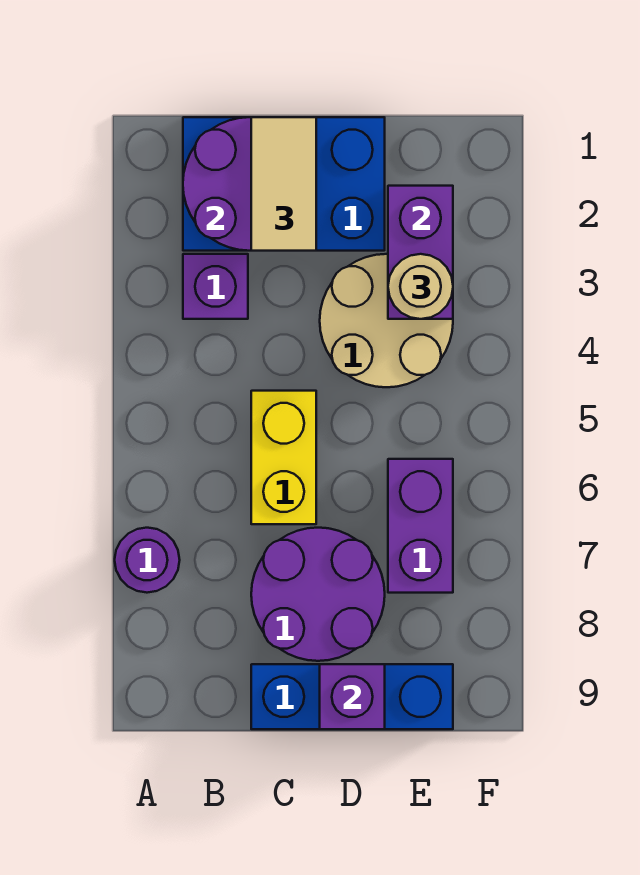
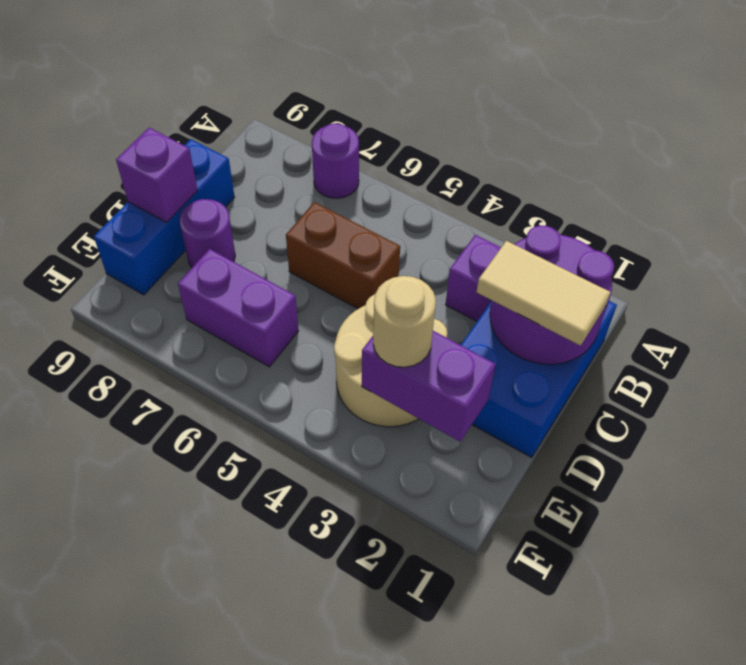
yellow 1x2 brick [251,391,316,524] -> brown 1x2 brick [286,202,400,309]
purple 2x2 round brick [251,528,385,661] -> purple 1x1 round brick [179,199,235,268]

